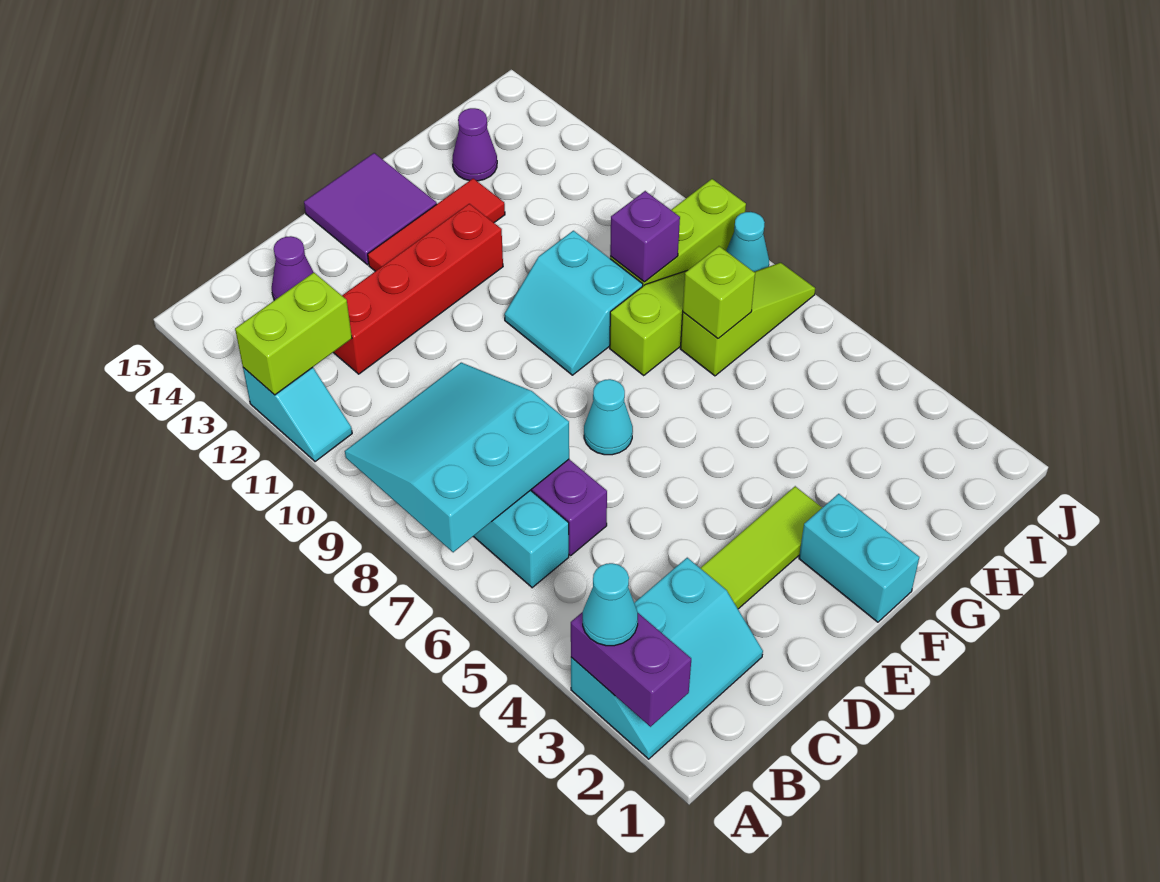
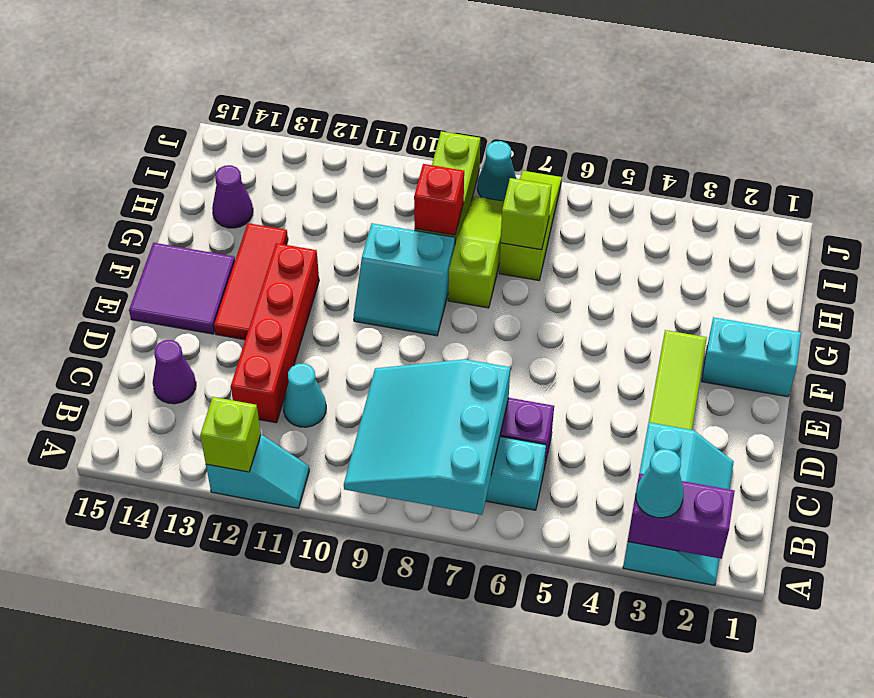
lime 1x2 brick [235,273,352,395] -> lime 1x1 brick [200,397,261,472]
cyan 1x1 cone [584,379,633,455] -> cyan 1x1 cone moved to [283,363,326,427]
purple 1x1 brick [610,191,680,282] -> red 1x1 brick [414,164,464,235]

